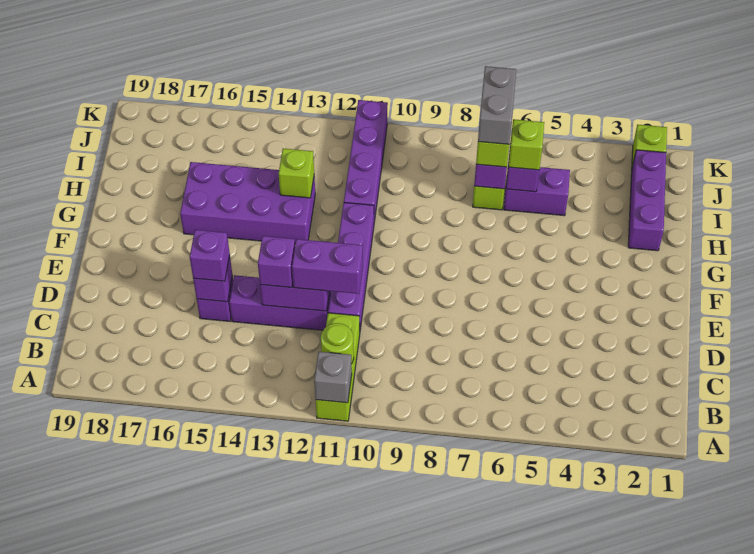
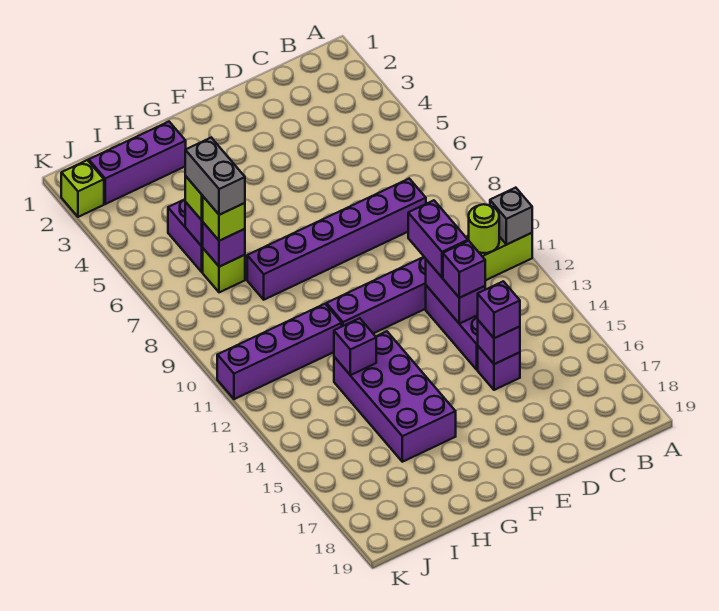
none -> purple 1x6 brick [247,179,426,300]
lime 1x1 brick [279,149,314,198] -> purple 1x1 brick [334,318,376,375]
grey 1x2 brick [478,66,516,144] -> grey 1x2 brick turned to [185,138,245,215]

